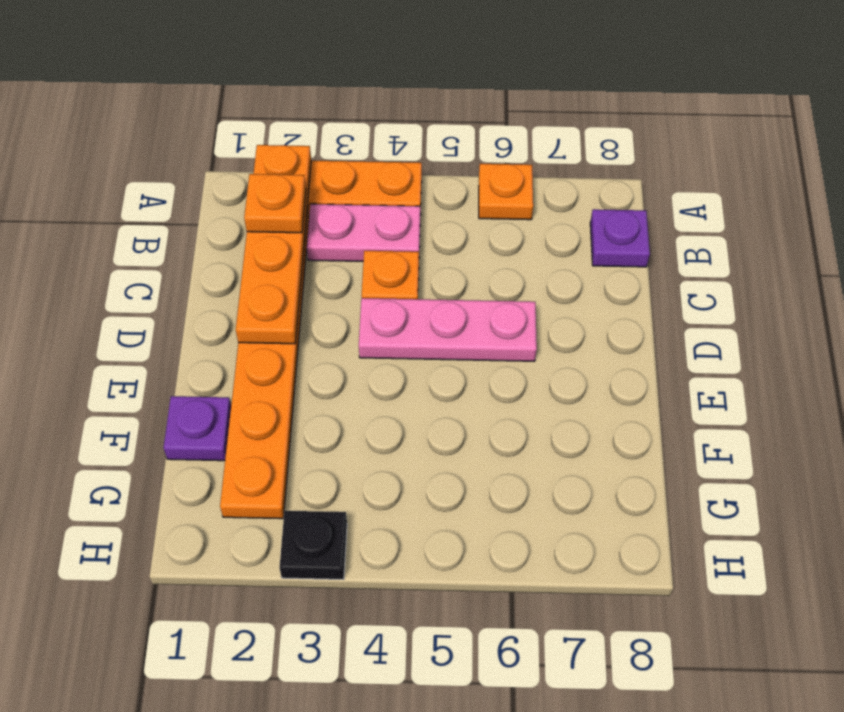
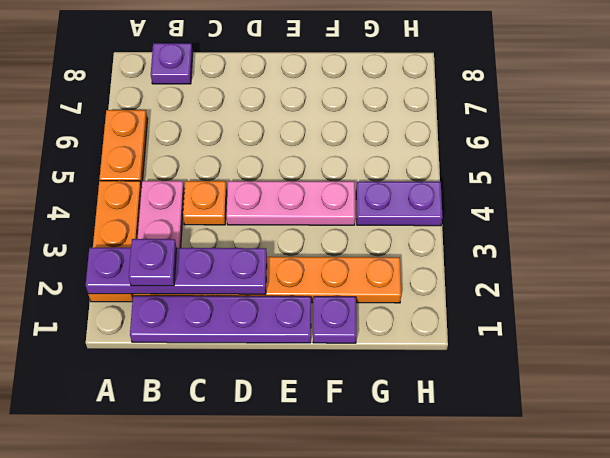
orange 1x4 plate [236,145,311,344] -> purple 1x4 plate [86,248,267,294]
orange 1x1 plate [479,164,533,220] -> orange 1x2 plate [99,110,148,187]
none -> purple 1x4 plate [130,296,311,343]
orange 1x1 plate [244,174,306,233] -> purple 1x1 plate [129,239,177,286]
pink 1x3 plate [359,298,537,361] -> pink 1x3 plate turned to [226,181,355,225]
none -> purple 1x2 plate [356,182,442,226]
black 1x1 plate [280,511,347,579] -> none

